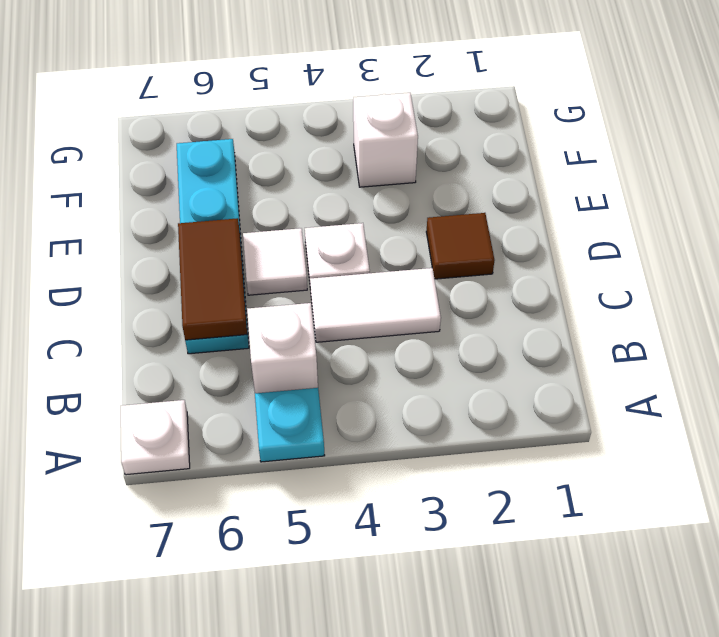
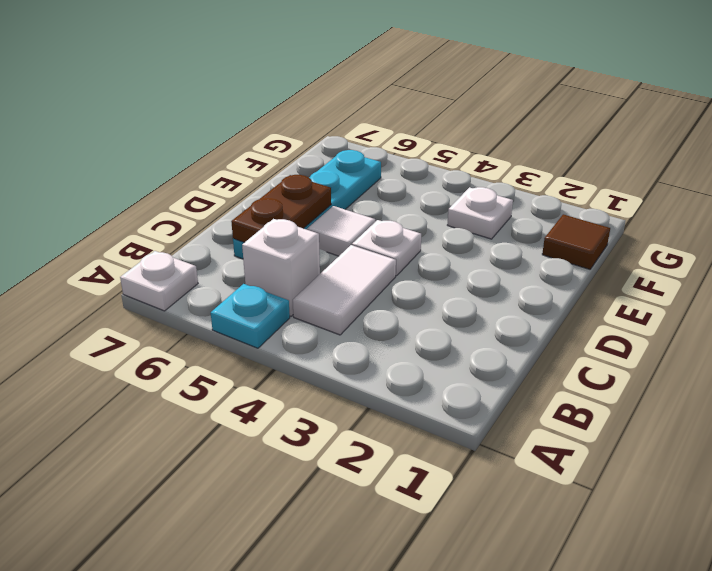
white 1x2 tile [310,268,441,342] -> white 1x2 tile turned to [293,245,396,335]
brown 1x2 tile [178,218,247,340] -> brown 1x2 plate [231,175,331,242]
brown 1x1 tile [426,213,495,279] -> brown 1x1 tile moved to [542,214,610,269]
white 1x1 brick [353,93,418,187] -> white 1x1 plate [448,187,513,239]

